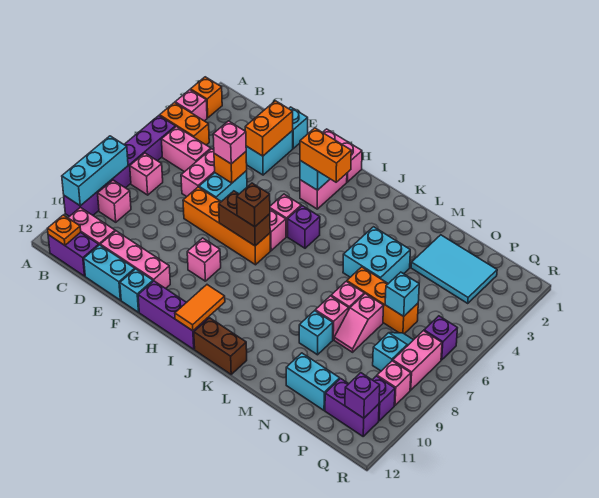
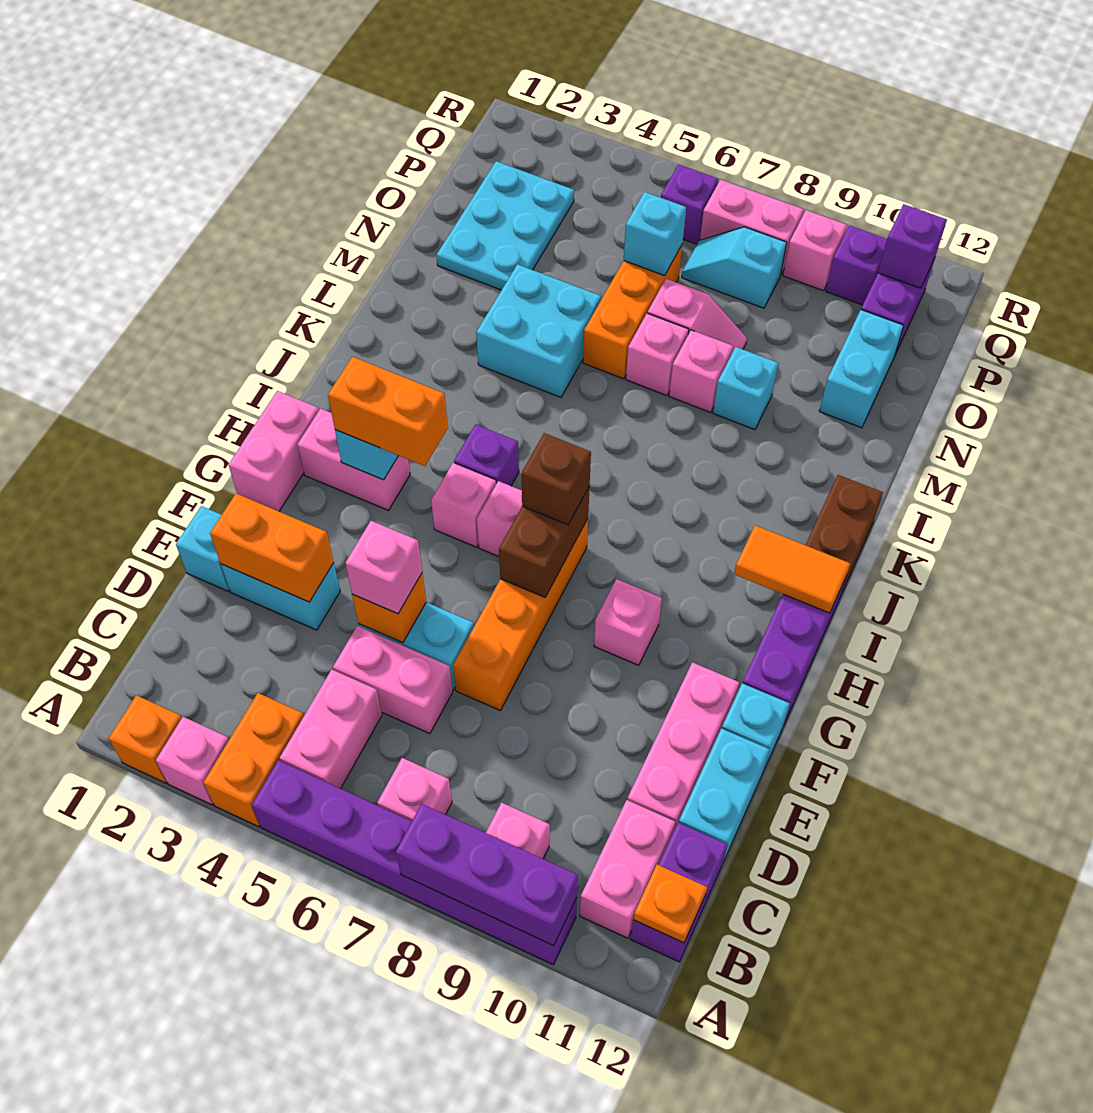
cyan 1x3 brick [62,136,128,206] -> purple 1x3 brick [396,804,578,946]
orange 1x2 brick [300,128,351,182] -> orange 1x2 brick turned to [328,357,448,466]
cyan 2x3 tile [411,235,497,303] -> cyan 2x3 plate [437,161,574,290]

